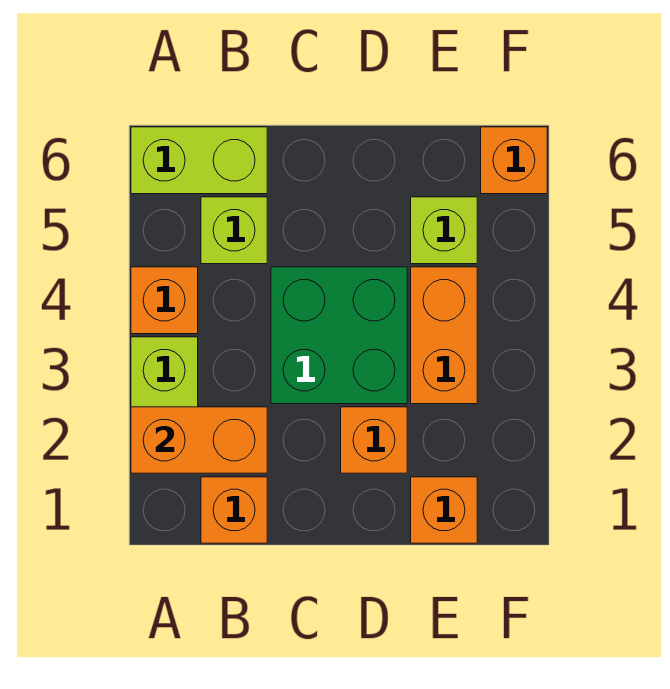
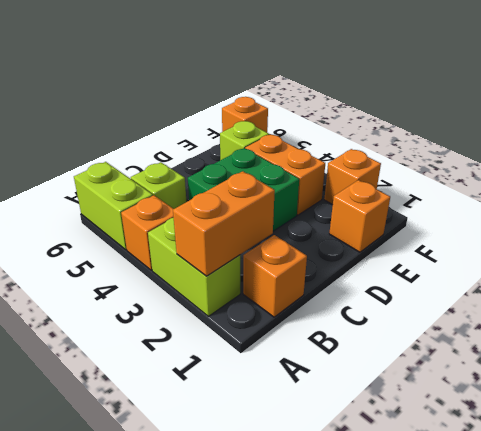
lime 1x2 brick [131,127,267,194] -> lime 1x2 brick turned to [74,162,153,250]
orange 1x1 brick [341,407,407,473] -> orange 1x1 brick moved to [324,149,381,205]

